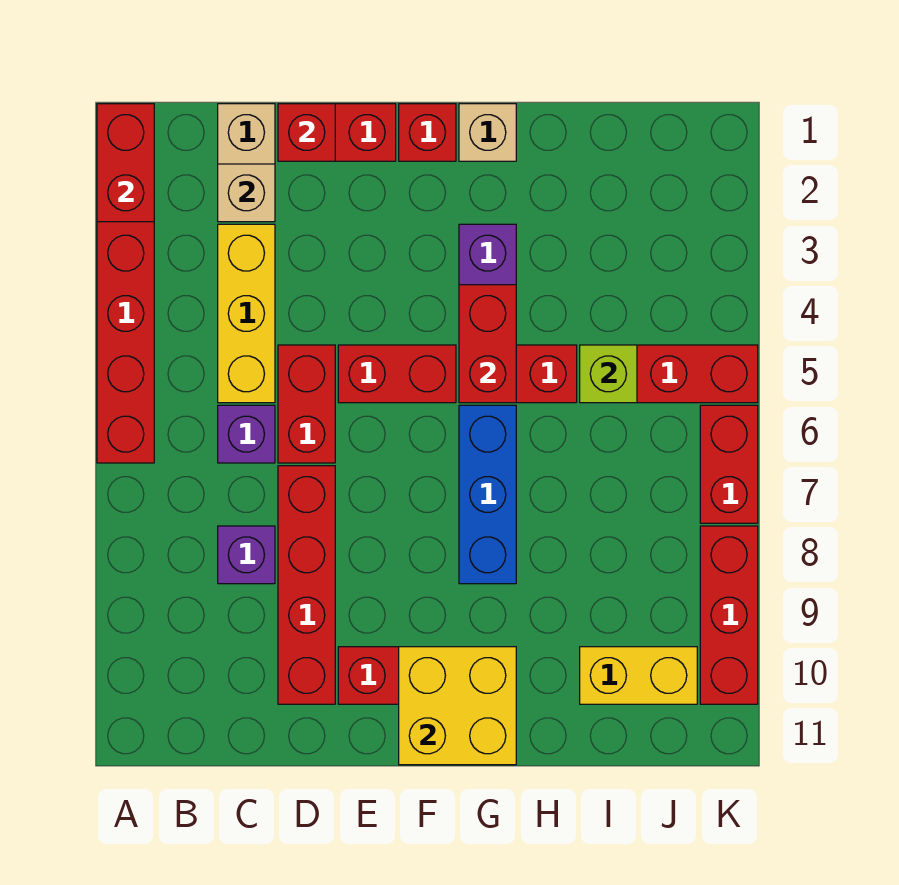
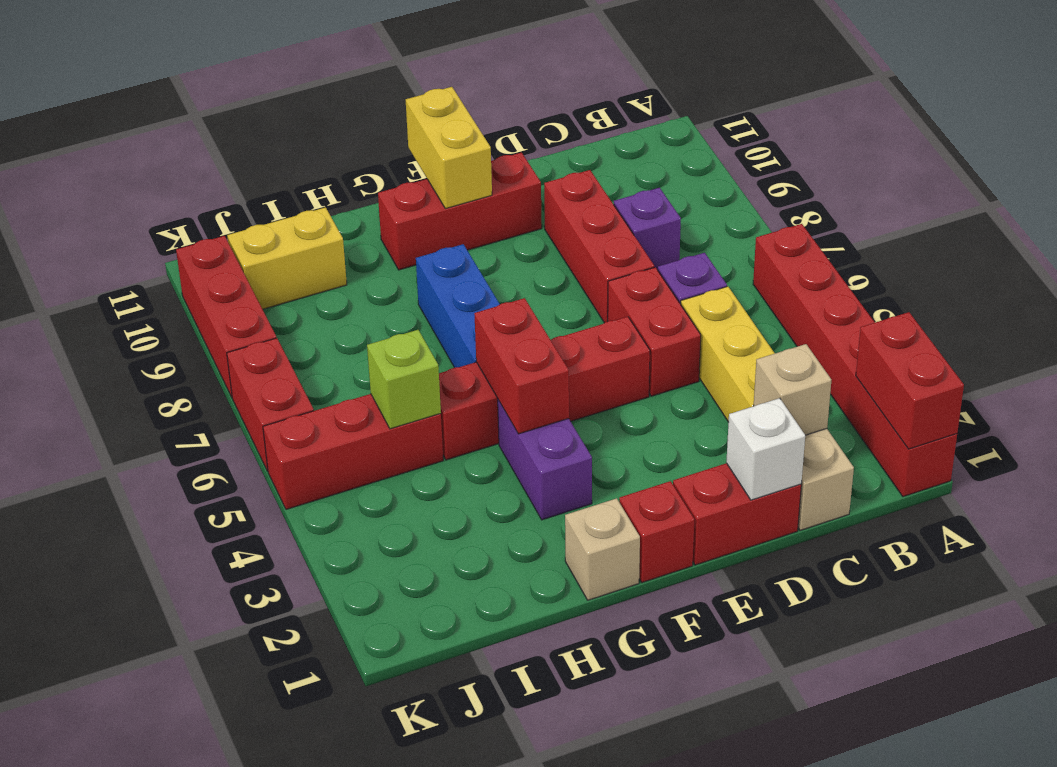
red 1x1 brick [278,104,335,161] -> white 1x1 brick [726,398,805,500]
red 1x4 brick [278,466,335,704] -> red 1x3 brick [544,170,654,323]
yellow 2x2 brick [399,647,516,765] -> yellow 1x2 brick [406,87,492,209]

